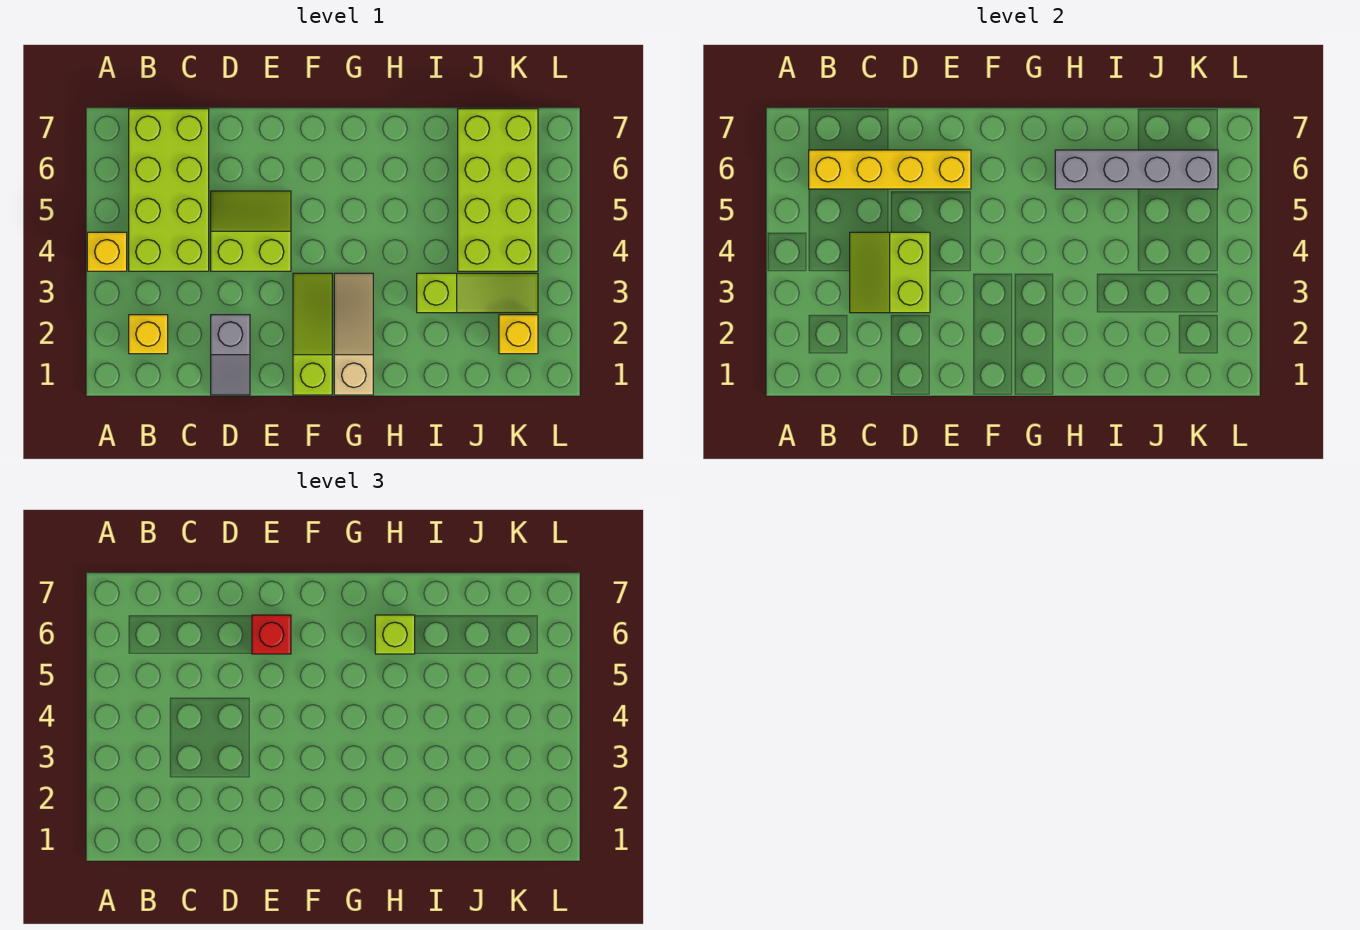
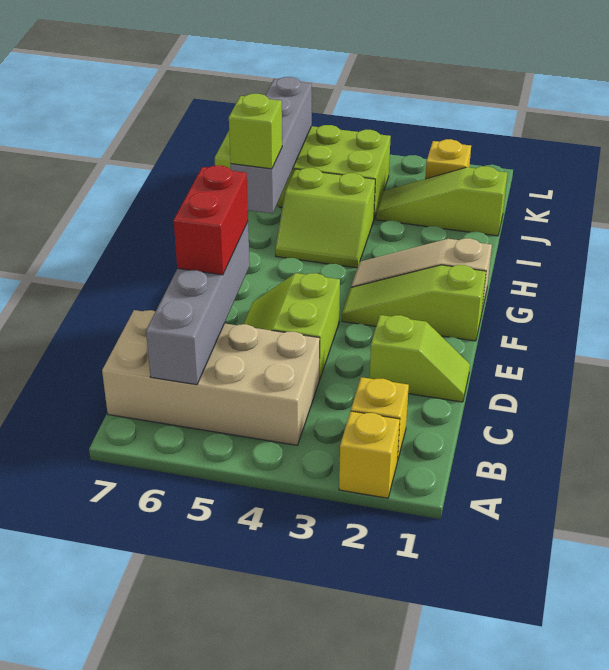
yellow 1x1 brick [87,232,127,271] -> yellow 1x1 brick moved to [339,411,400,498]
lime 2x4 brick [129,109,209,271] -> tan 2x4 brick [102,310,320,445]
yellow 1x4 brick [809,150,971,189] -> grey 1x4 brick [146,222,250,385]
lime 2x2 slope [850,232,930,313] -> lime 2x2 slope moved to [275,168,375,268]
grey 1x2 slope [211,315,250,395] -> lime 1x2 slope [370,315,470,402]
red 1x1 brick [252,615,291,654] -> red 1x2 brick [174,165,248,275]
lime 1x3 slope [417,273,538,313] -> lime 1x3 slope turned to [376,166,507,236]

